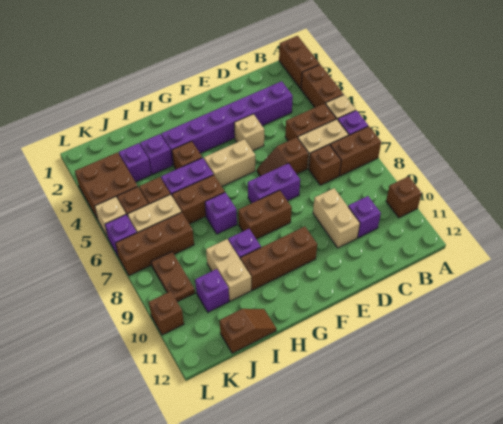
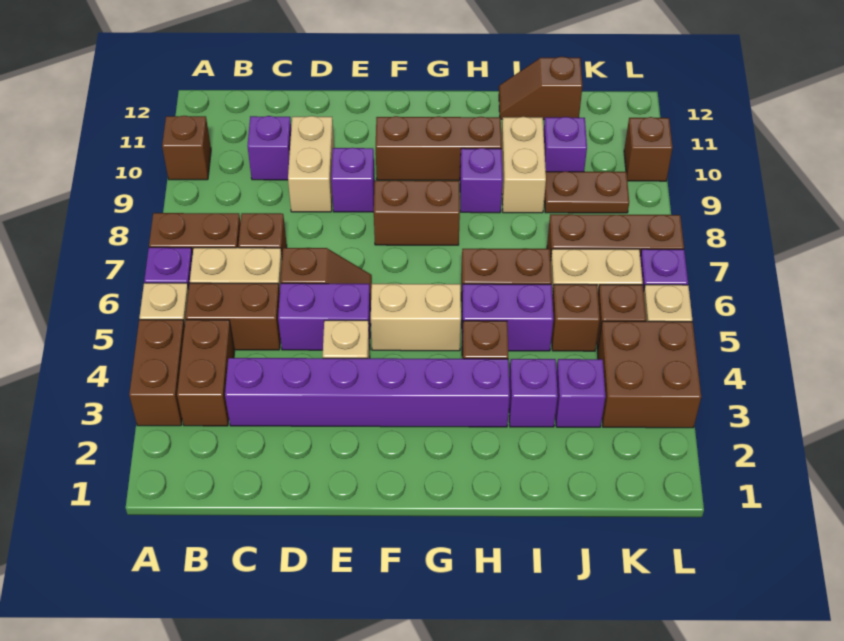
brown 1x2 brick [279,36,320,89] -> brown 1x2 brick moved to [177,320,234,426]
purple 1x2 brick [248,163,300,203] -> purple 1x2 brick moved to [278,283,371,350]
purple 1x1 brick [205,192,237,234] -> purple 1x1 brick moved to [331,148,375,212]
brown 1x2 plate [151,252,195,302] -> brown 1x2 plate turned to [544,171,629,213]

